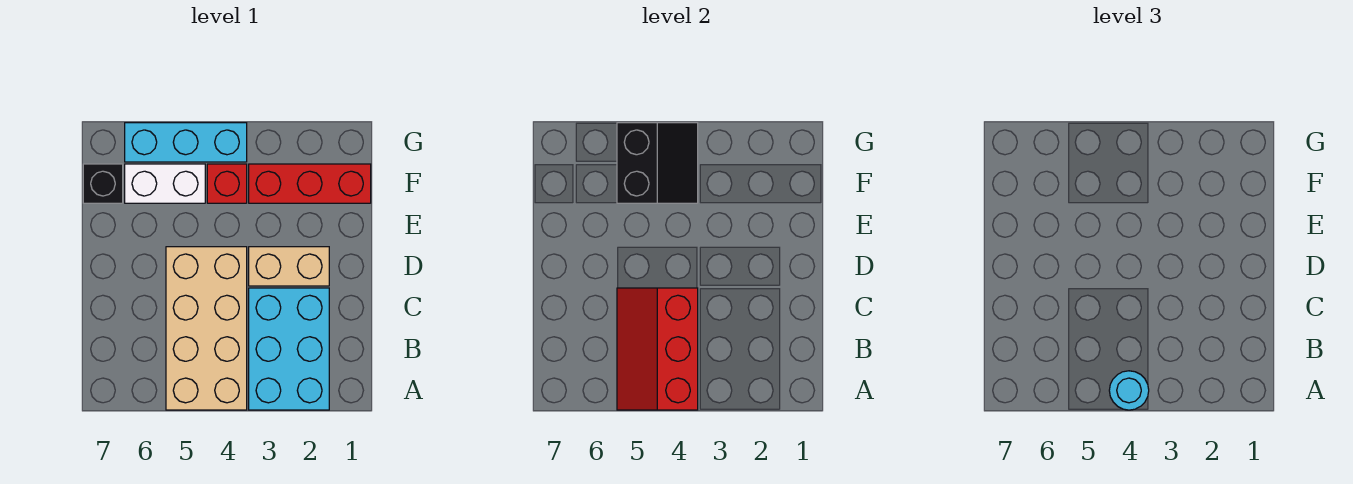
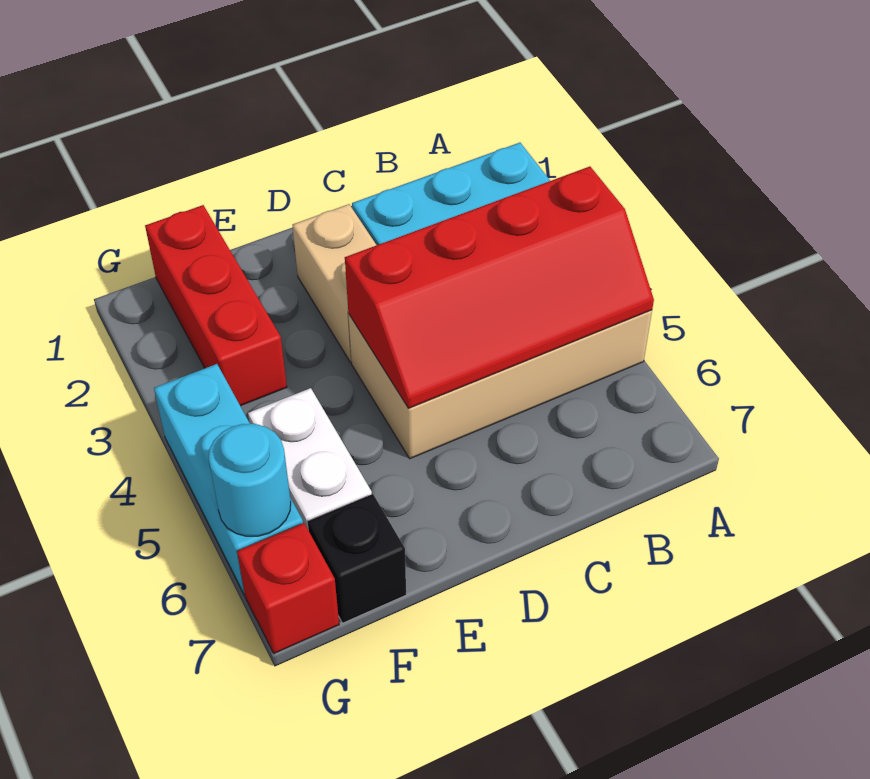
red 2x3 slope [617,288,698,410] -> red 2x4 slope [345,166,654,408]
cyan 1x1 round brick [1109,371,1149,410] -> cyan 1x1 round brick moved to [208,424,291,536]
red 1x1 brick [207,164,247,203] -> red 1x1 brick moved to [237,523,339,653]
black 2x2 slope [617,123,698,203] -> none

